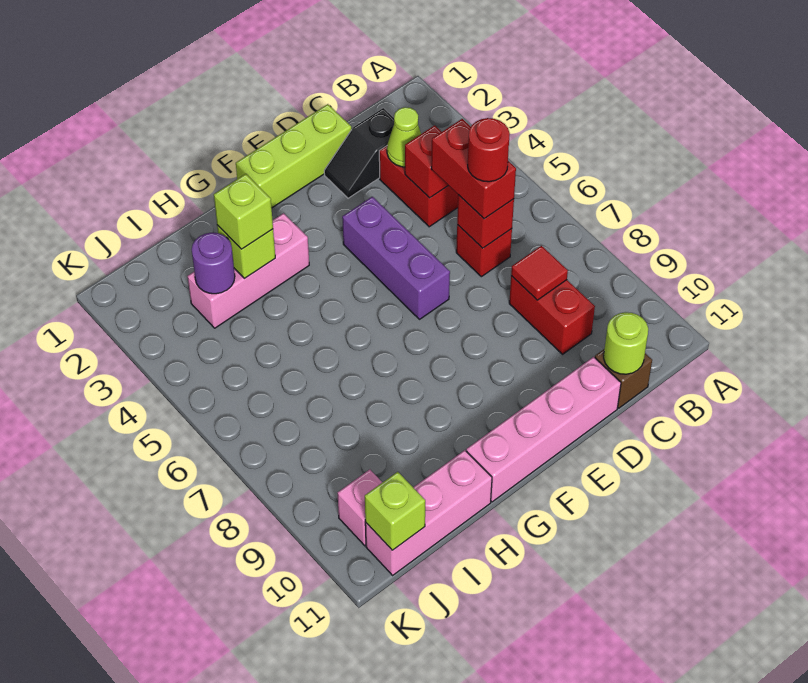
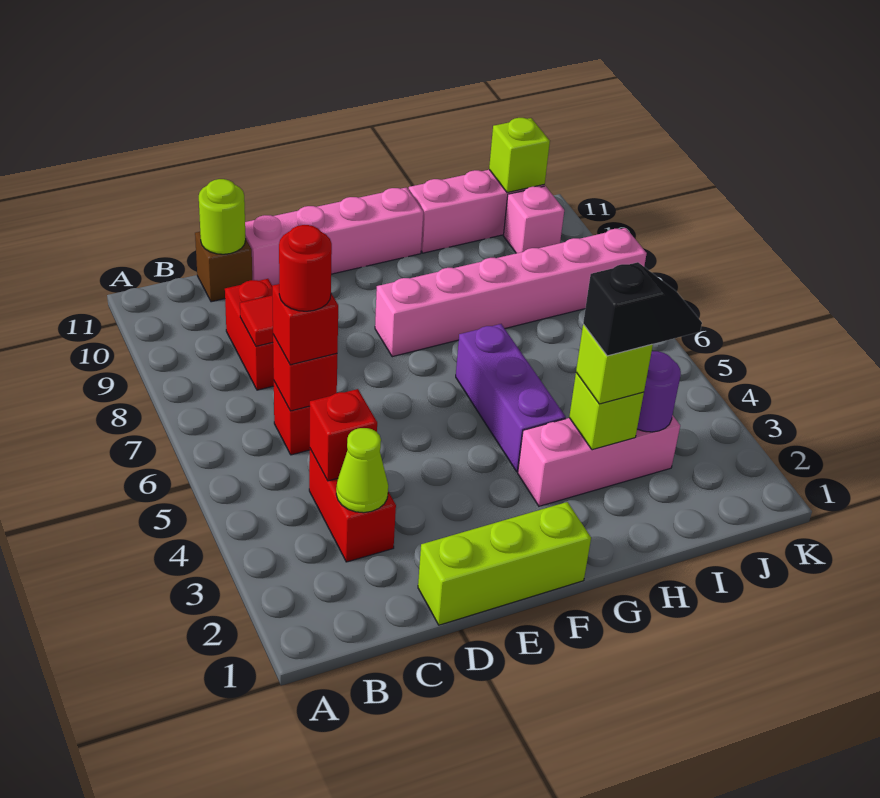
black 1x2 slope [324,108,394,198] -> black 1x2 slope moved to [583,262,702,356]
red 1x2 brick [431,119,516,219] -> red 1x1 brick [272,284,338,365]
purple 1x3 brick [342,197,450,319] -> purple 1x3 brick moved to [456,324,566,472]
none -> pink 1x6 brick [375,228,647,357]

